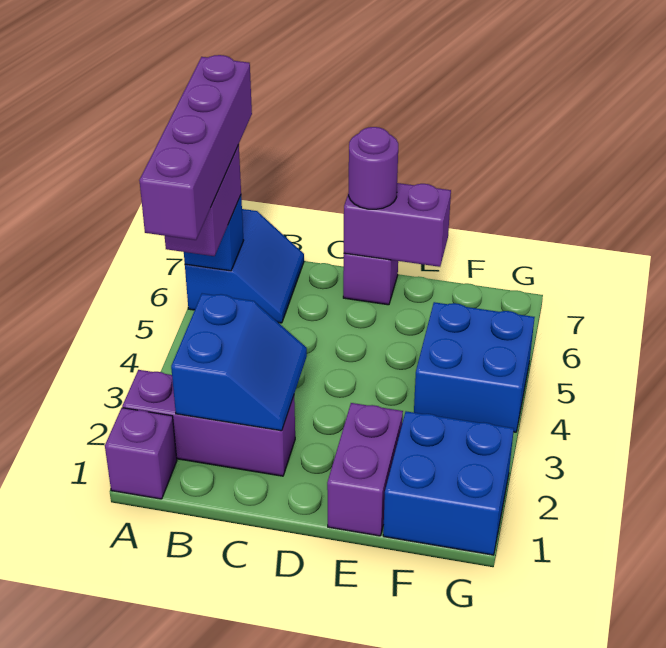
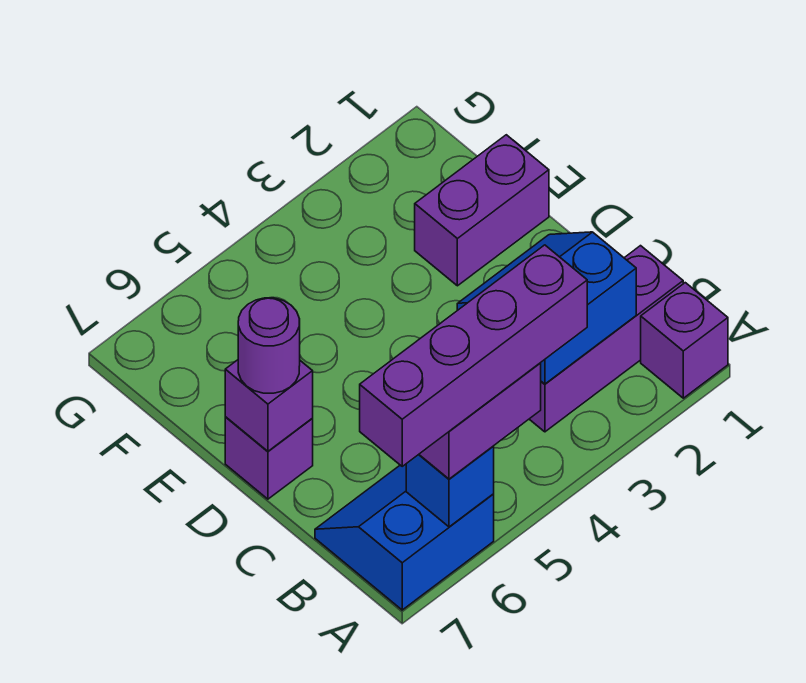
purple 1x3 brick [122,370,295,476] -> purple 1x3 brick turned to [530,246,683,432]
purple 1x2 brick [344,183,451,267] -> purple 1x1 brick [225,360,313,451]
blue 2x2 brick [383,411,514,555] -> none
blue 2x2 brick [414,302,535,432] -> none

